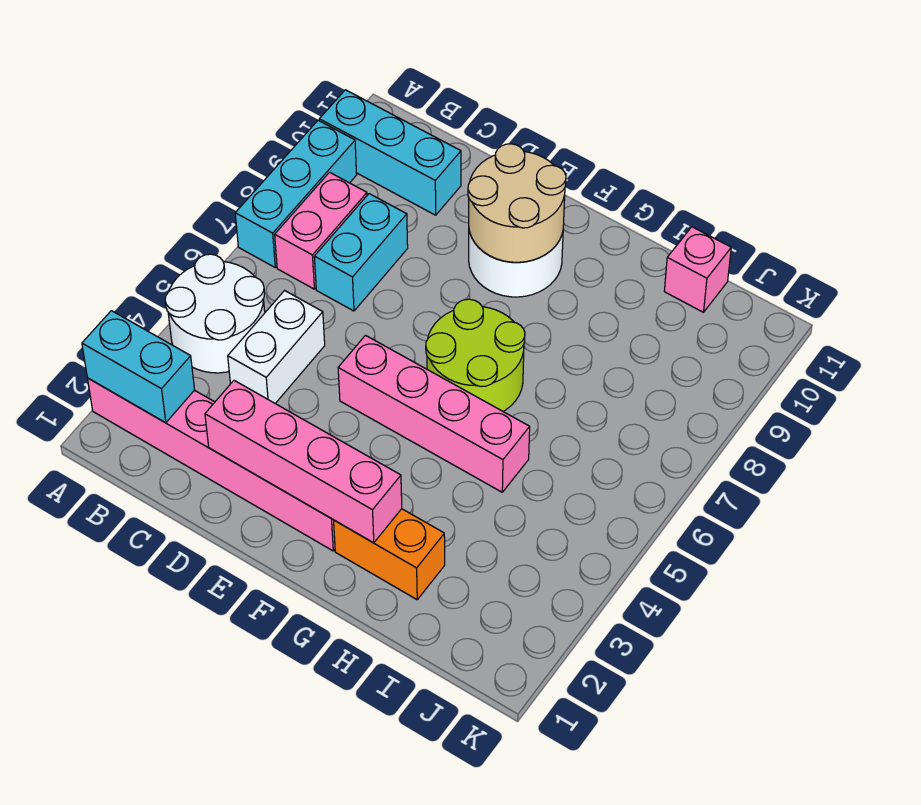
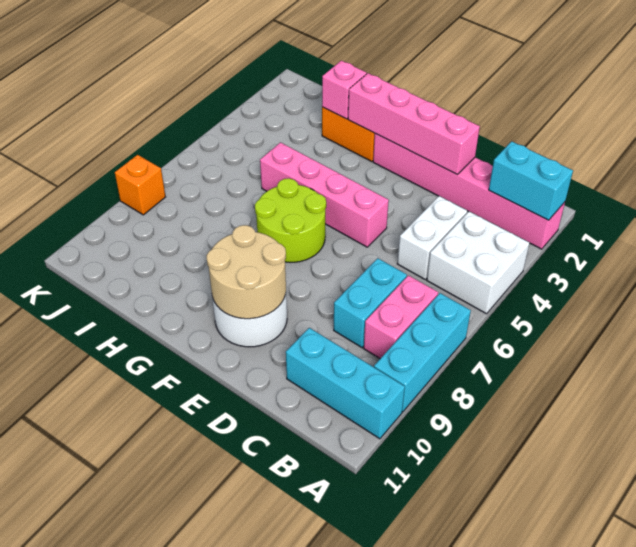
white 2x2 round brick [165,254,265,373] -> white 2x2 brick [427,212,529,314]
pink 1x1 brick [664,227,731,312] -> pink 1x1 brick moved to [322,61,367,119]
none -> orange 1x1 brick [115,155,165,215]

